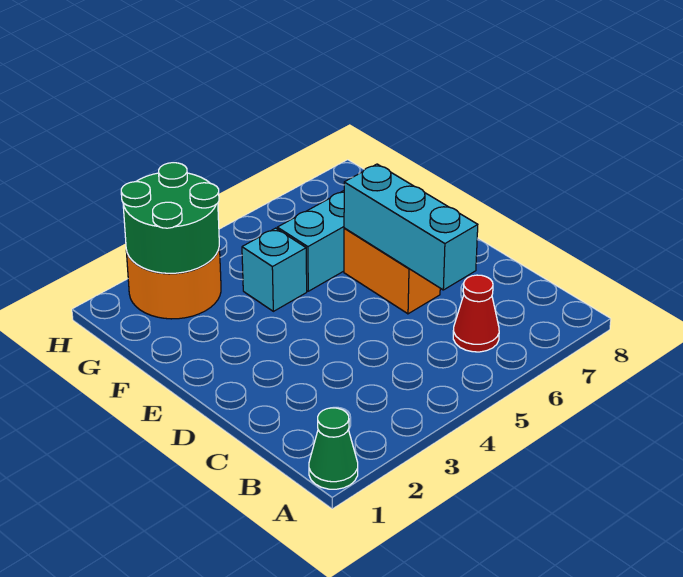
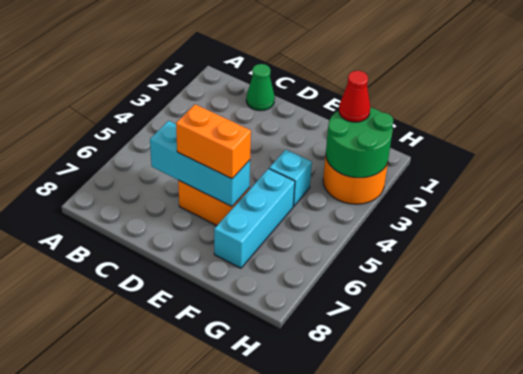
green 1x1 cone [309,408,358,489] -> green 1x1 cone moved to [246,64,275,111]
red 1x1 cone [453,275,499,352] -> red 1x1 cone moved to [339,71,370,122]
none -> orange 1x2 brick [176,104,251,179]

